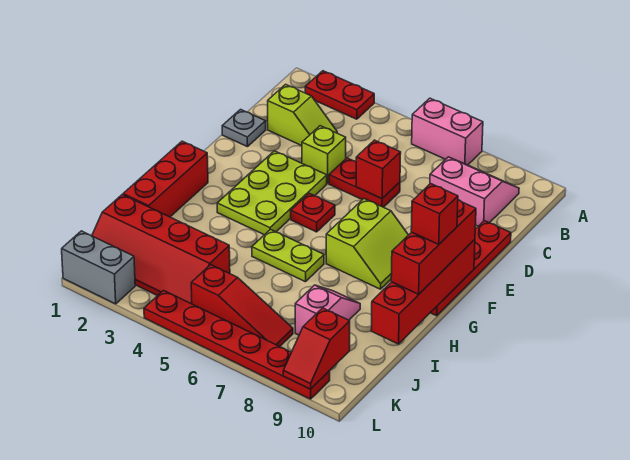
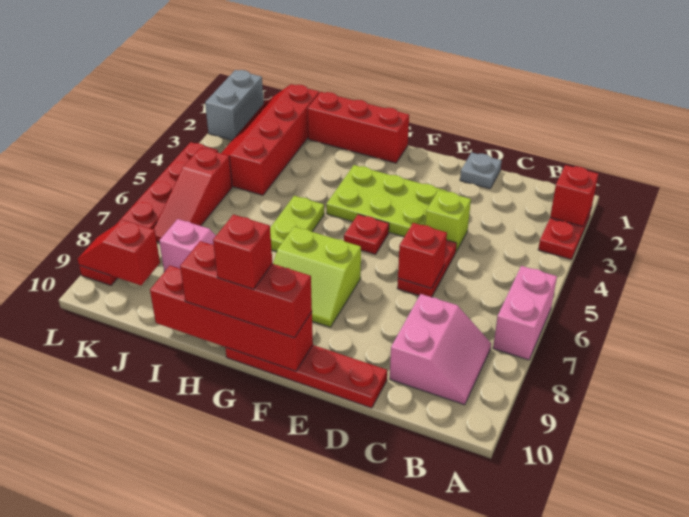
none -> red 1x1 brick [550,165,598,226]
lime 1x2 slope [268,84,337,146] -> none

